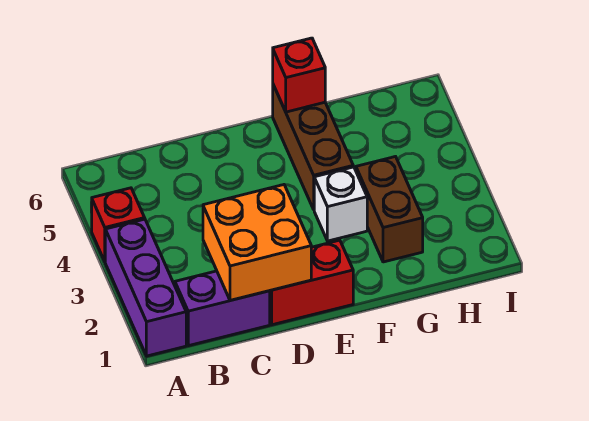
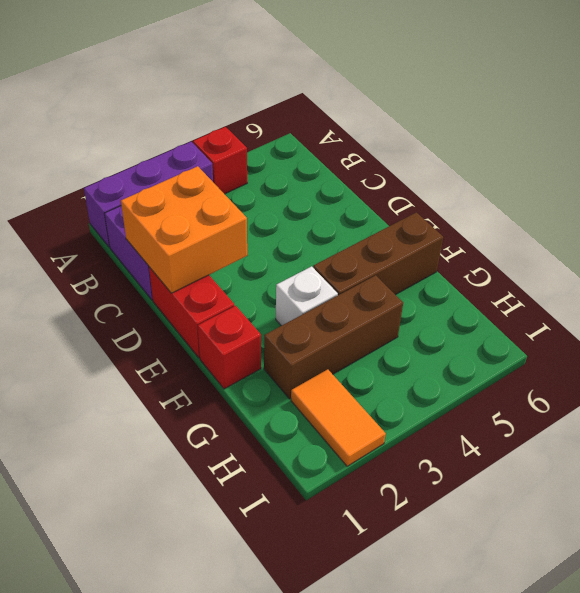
red 1x1 brick [273,38,325,112] -> red 1x1 brick moved to [198,306,261,389]
brown 1x2 brick [356,157,423,262] -> brown 1x3 brick [264,275,403,399]
none -> orange 1x2 tile [291,369,386,466]

